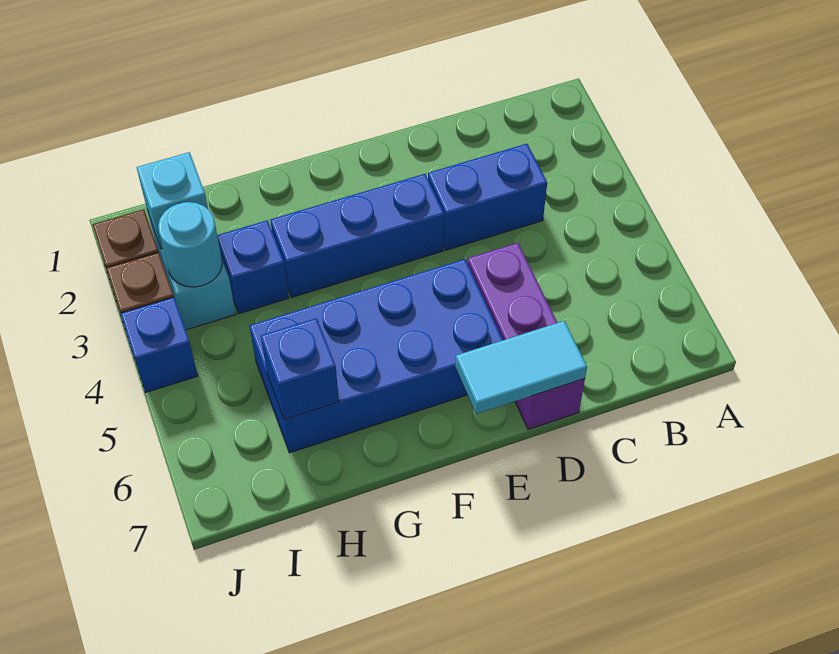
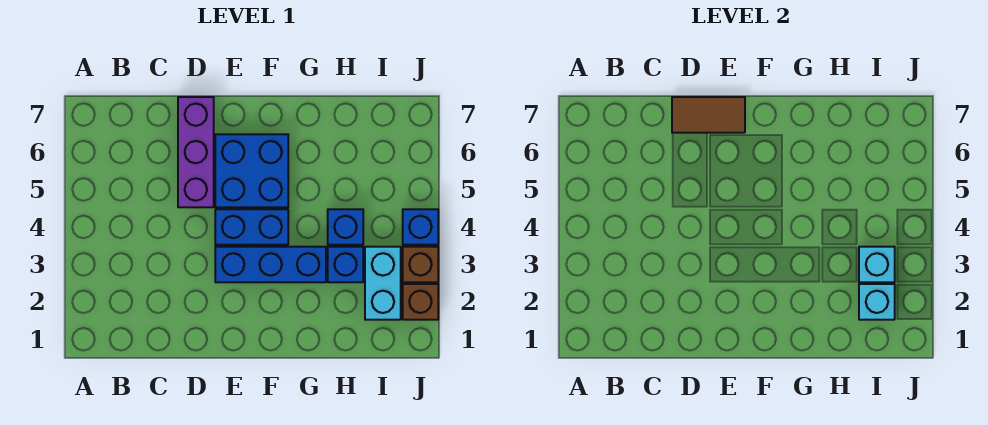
blue 1x2 brick [428,144,547,250] -> blue 1x2 brick moved to [215,209,288,245]
cyan 1x2 tile [456,321,587,414] -> brown 1x2 tile [672,97,745,133]
blue 2x4 brick [250,259,503,453] -> blue 2x2 brick [215,134,288,207]
blue 1x1 brick [261,318,339,420] -> blue 1x1 brick moved to [328,209,363,245]
cyan 1x1 round brick [158,202,222,287] -> cyan 1x1 brick [859,247,895,282]

